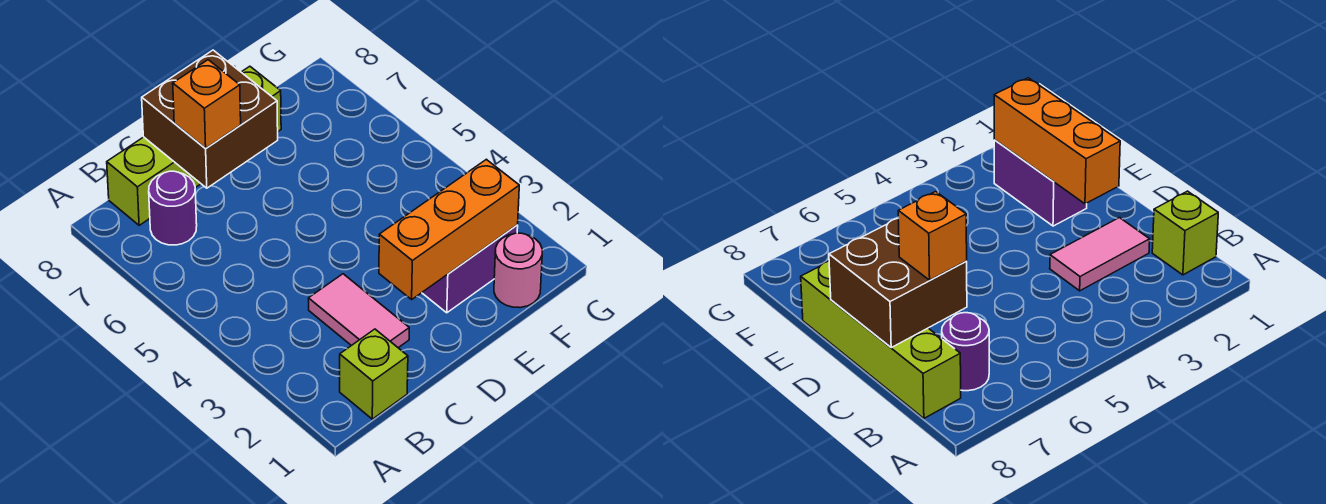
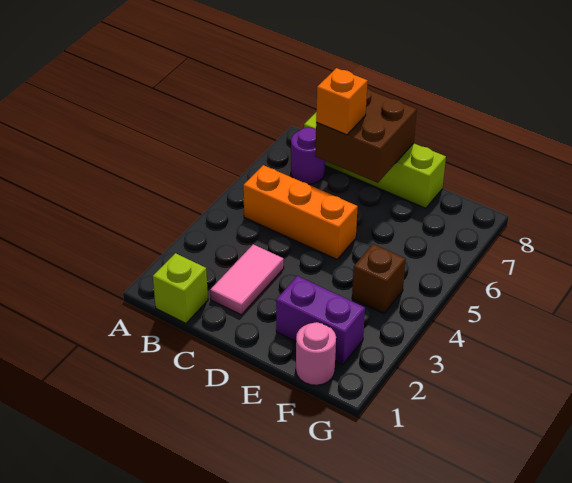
orange 1x3 brick [379,159,519,299] -> orange 1x3 brick moved to [243,165,358,259]
none -> brown 1x1 brick [352,244,406,314]

